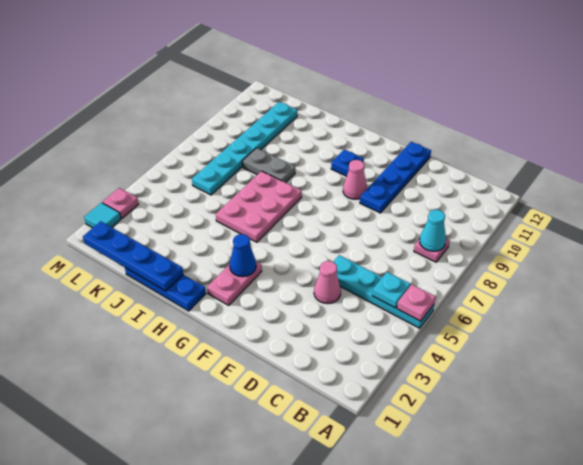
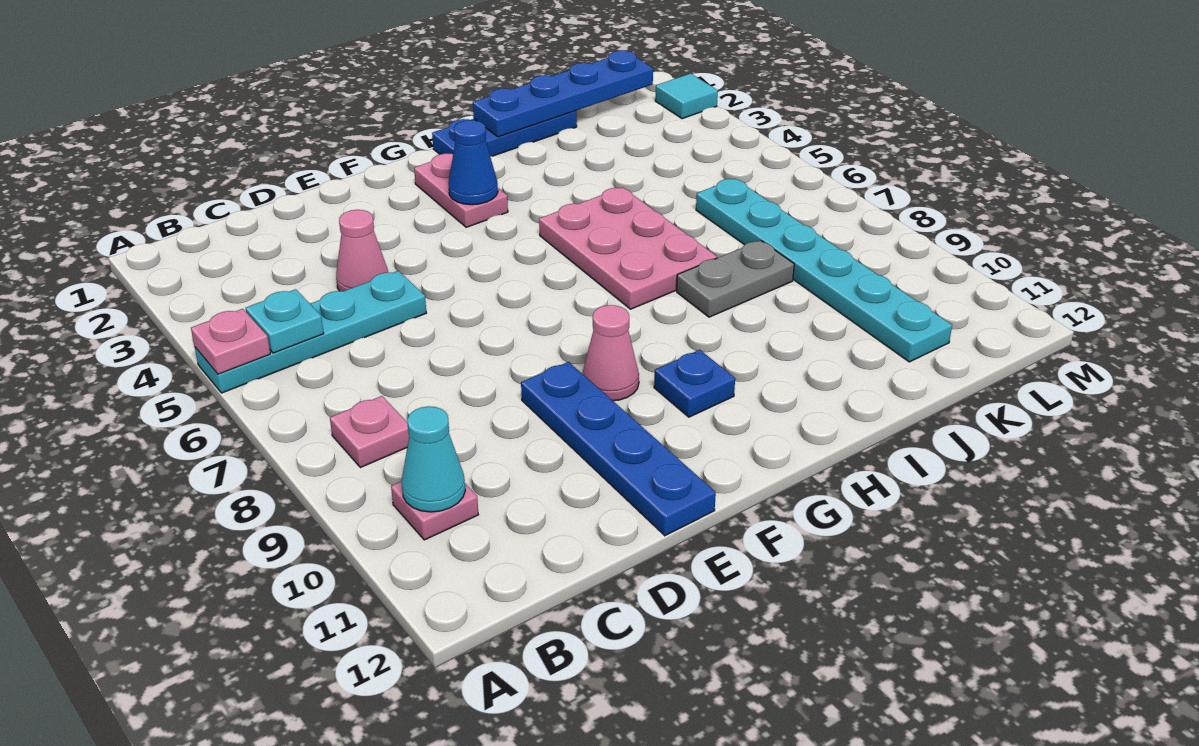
cyan 1x1 cone [420,210,446,251] -> cyan 1x1 cone moved to [402,406,465,512]
pink 1x1 plate [102,188,138,219] -> pink 1x1 plate moved to [391,481,478,540]

